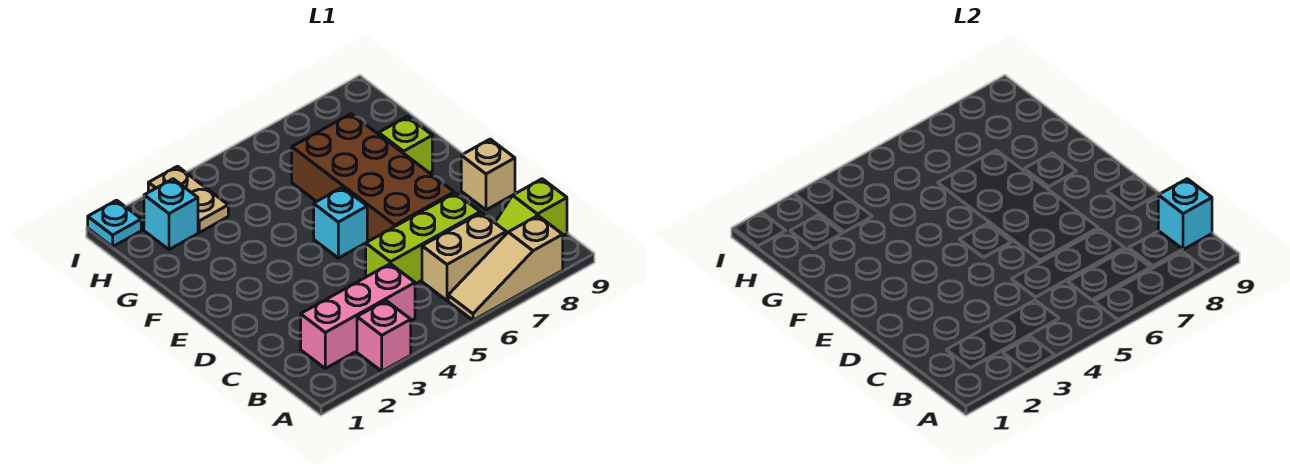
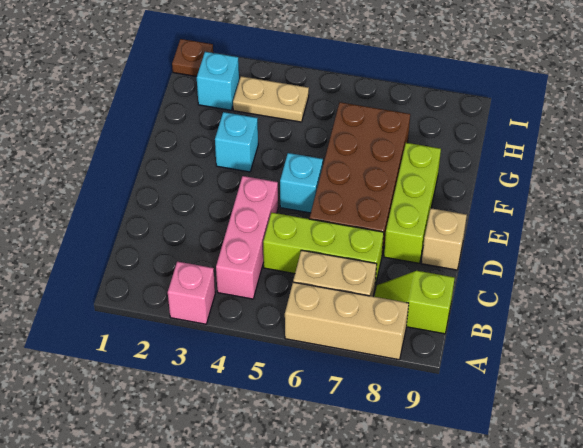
tan 1x3 slope [448,216,563,320] -> tan 1x3 brick [285,282,409,360]
pink 1x3 brick [301,264,415,368] -> pink 1x3 brick turned to [216,176,278,299]
cyan 1x1 brick [1158,179,1212,250] -> cyan 1x1 brick moved to [215,112,258,172]
lime 1x1 brick [379,117,432,173] -> lime 1x3 brick [384,143,441,263]
tan 1x2 plate [148,166,228,233] -> tan 1x2 plate turned to [233,76,309,122]
cyan 1x1 plate [88,200,141,247] -> brown 1x1 plate [172,39,213,77]

